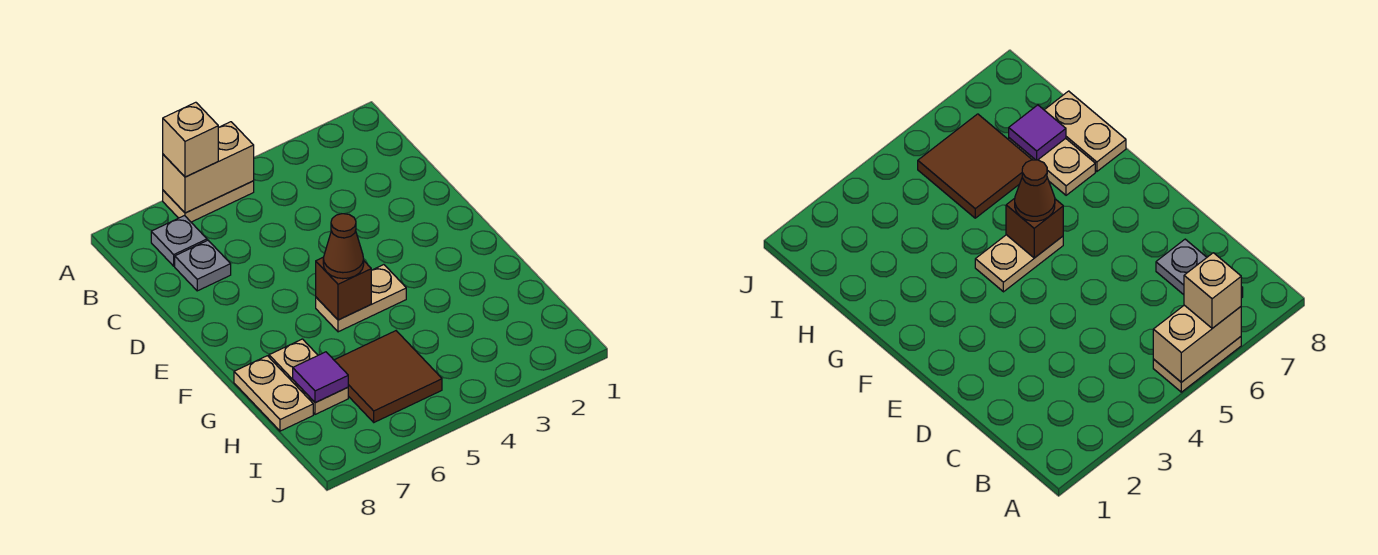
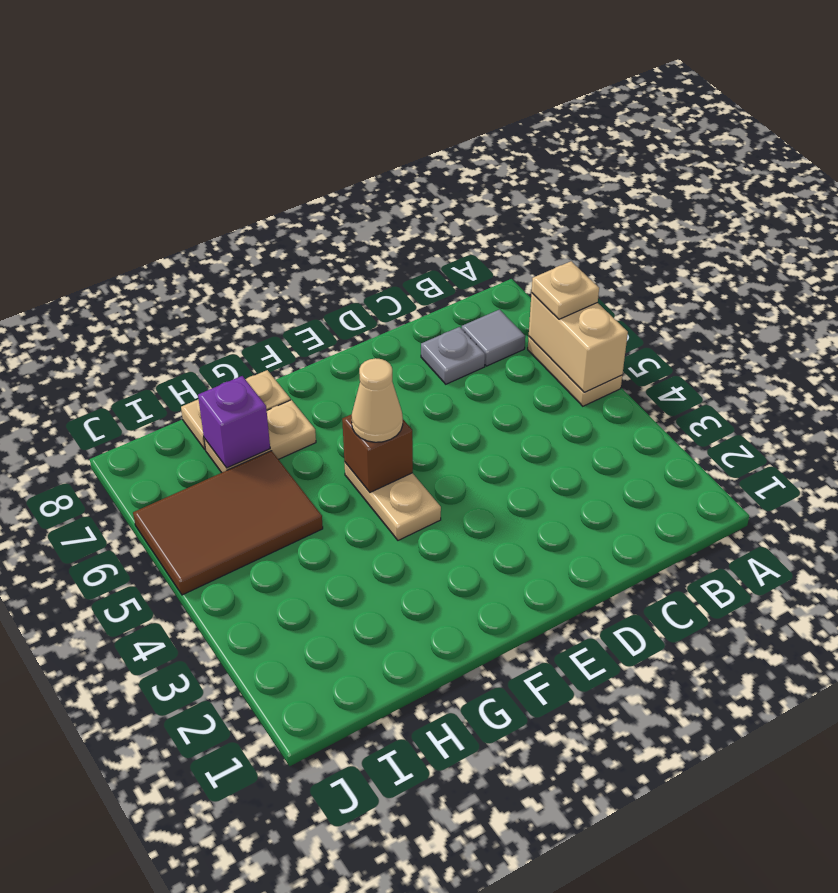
tan 1x1 brick [163,102,218,177] -> tan 1x1 plate [532,261,599,319]
grey 1x1 plate [151,216,207,266] -> grey 1x1 tile [462,310,525,366]
brown 1x1 cone [323,214,364,279] -> tan 1x1 cone [352,358,403,442]
brown 2x2 tile [334,331,442,422] -> brown 2x3 tile [133,451,323,595]
purple 1x1 tile [293,352,348,403] -> purple 1x1 brick [198,376,270,468]

